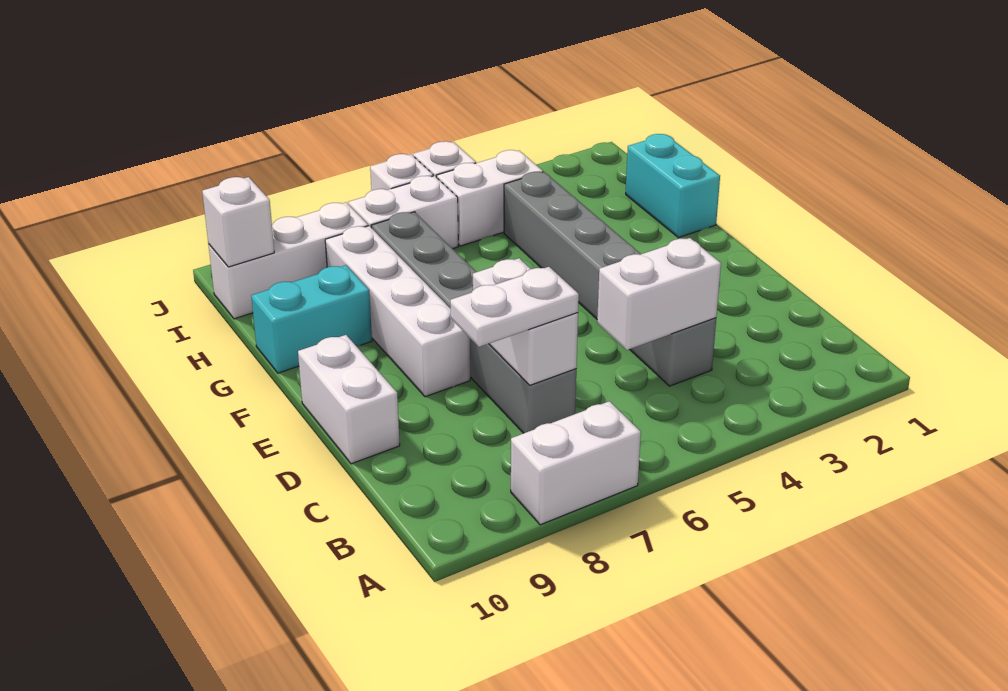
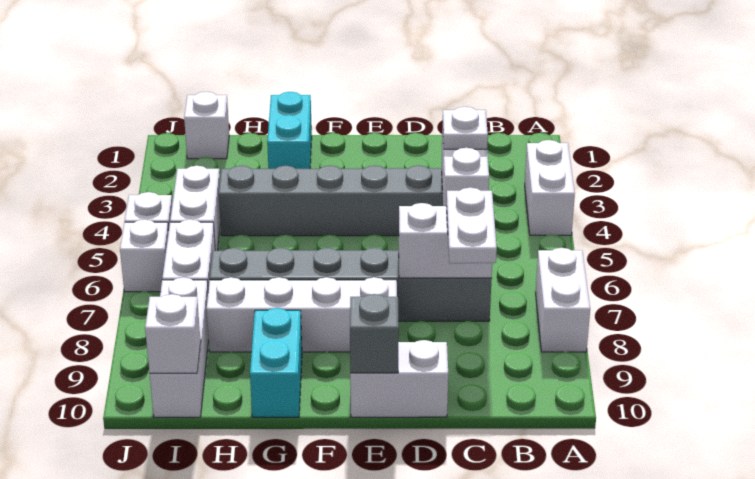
none -> white 1x2 brick [525,140,575,235]
none -> white 1x1 plate [443,107,488,149]
none -> grey 1x1 brick [350,294,399,373]
cyan 1x2 brick [626,134,720,238] -> cyan 1x2 brick turned to [267,92,312,169]
none -> white 1x1 brick [184,92,229,159]

